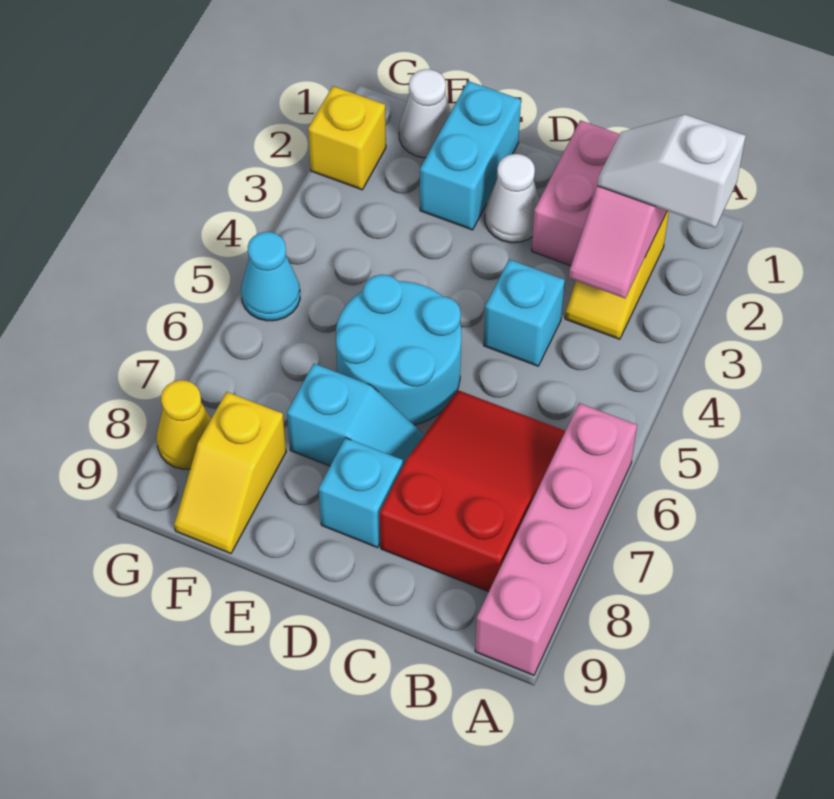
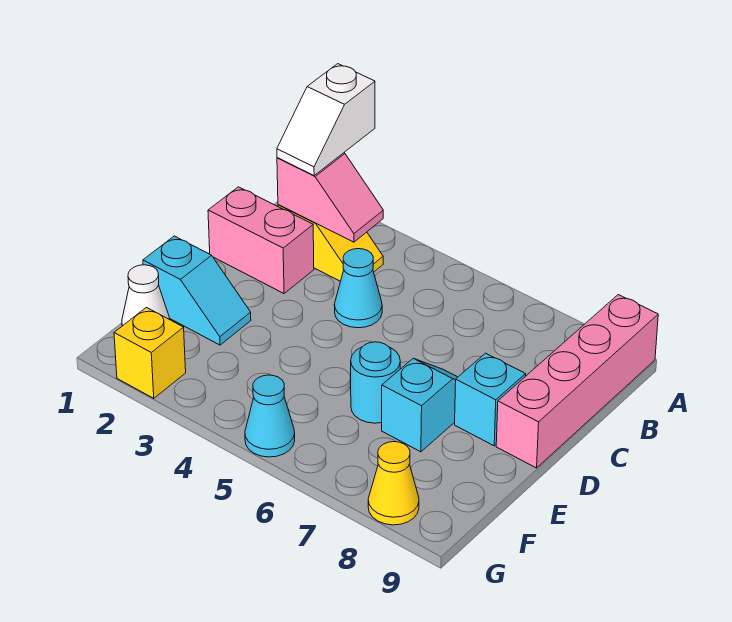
pink 1x4 brick [475,403,637,675] -> pink 1x4 brick turned to [496,295,658,468]
red 2x3 slope [380,390,565,592] -> none
cyan 1x1 brick [484,259,565,366] -> cyan 1x1 cone [334,249,382,328]
white 1x1 cone [485,154,540,243] -> none
cyan 2x2 round brick [336,275,461,425] -> cyan 1x1 round brick [351,342,400,423]
cyan 1x2 brick [420,81,521,230] -> cyan 1x2 slope [143,236,251,345]
yellow 1x2 slope [174,392,286,553] -> none

